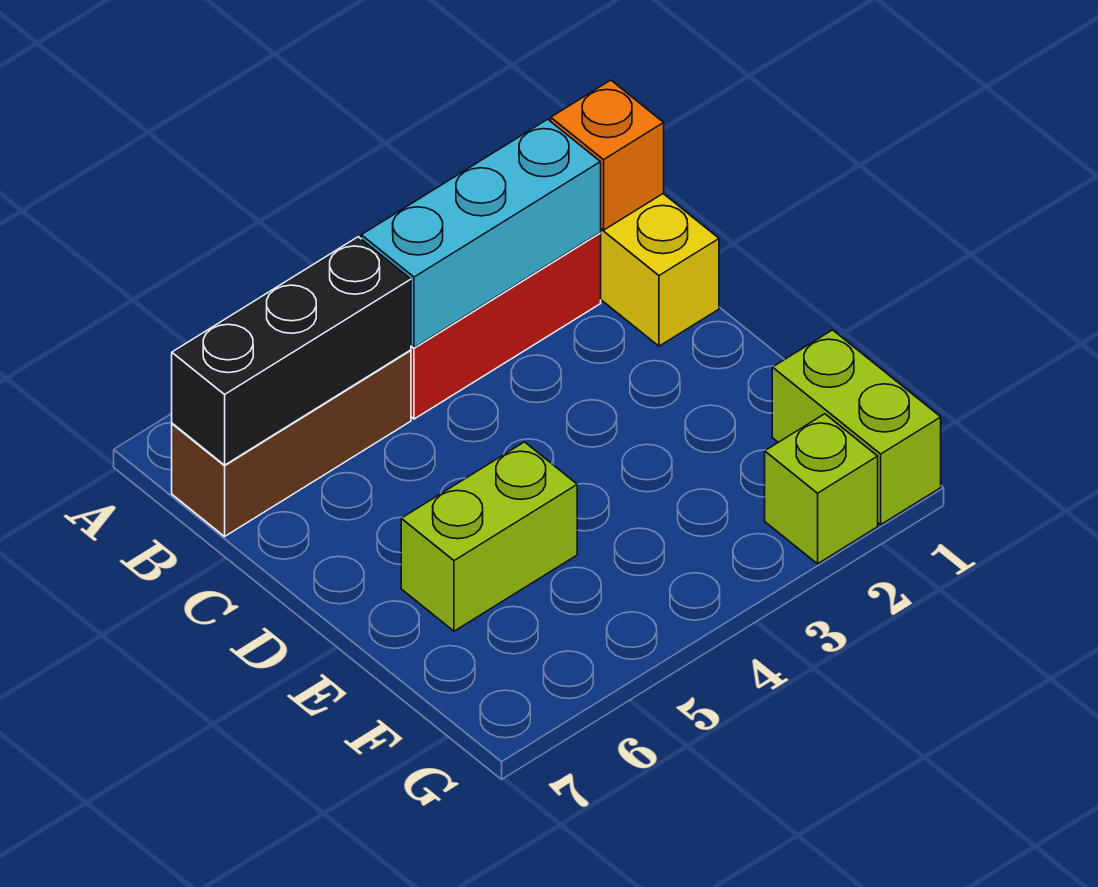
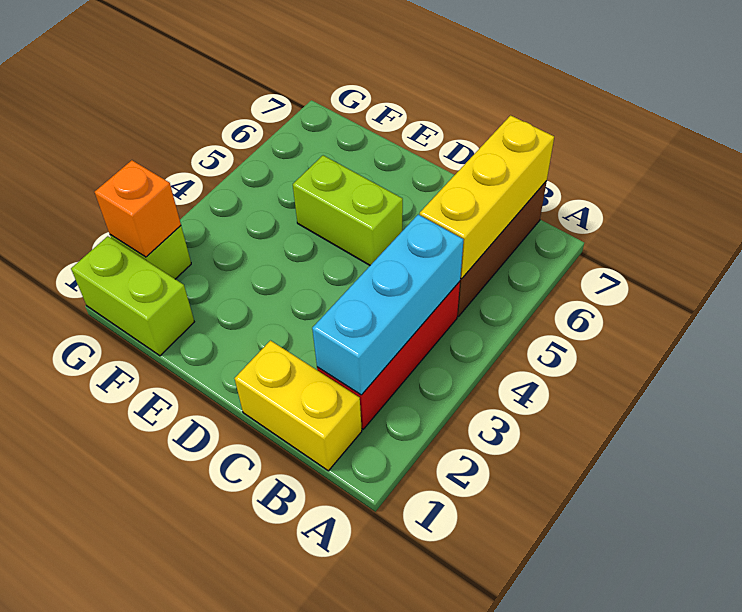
orange 1x1 brick [551,80,664,230] -> orange 1x1 brick moved to [95,160,181,257]
black 1x3 brick [172,237,411,465] -> yellow 1x3 brick [420,115,554,279]
lime 1x2 brick [401,442,577,631] -> lime 1x2 brick turned to [293,155,403,265]

